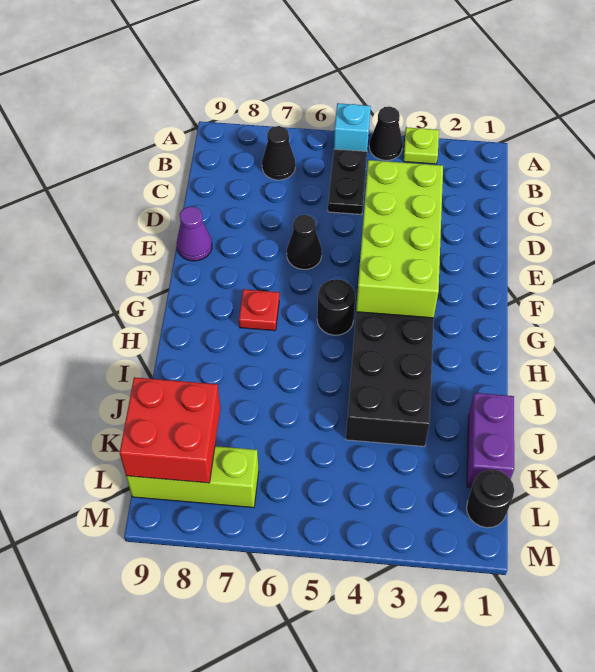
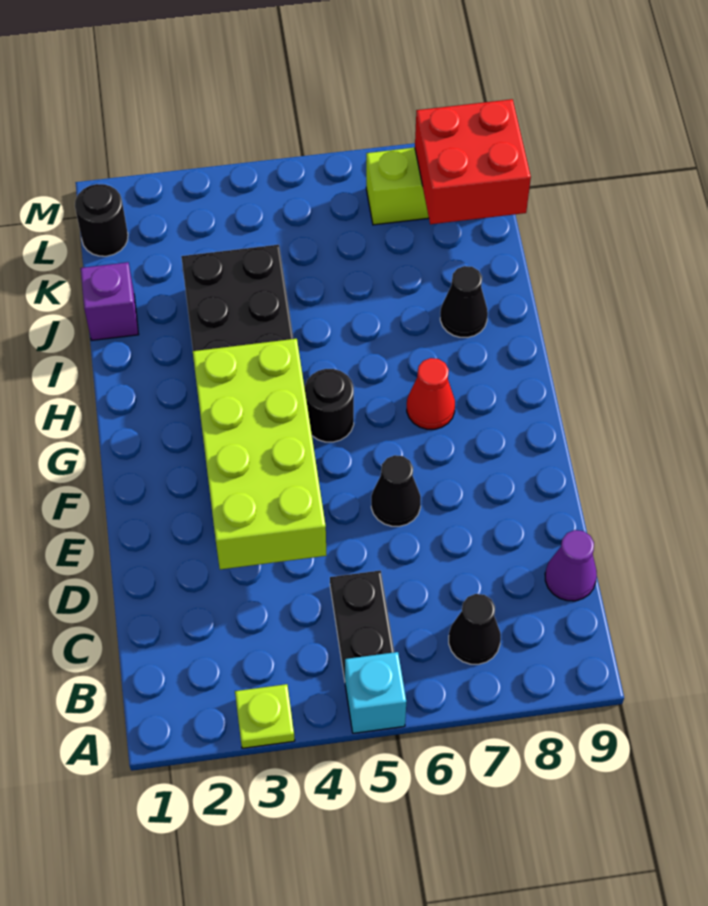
black 1x1 cone [369,106,403,160] -> black 1x1 cone moved to [440,266,488,337]
purple 1x1 cone [177,206,212,261] -> purple 1x1 cone moved to [545,530,597,601]
red 1x1 plate [239,289,279,331] -> red 1x1 cone [407,358,455,429]
purple 1x2 brick [467,393,514,488] -> purple 1x1 brick [80,262,139,341]

